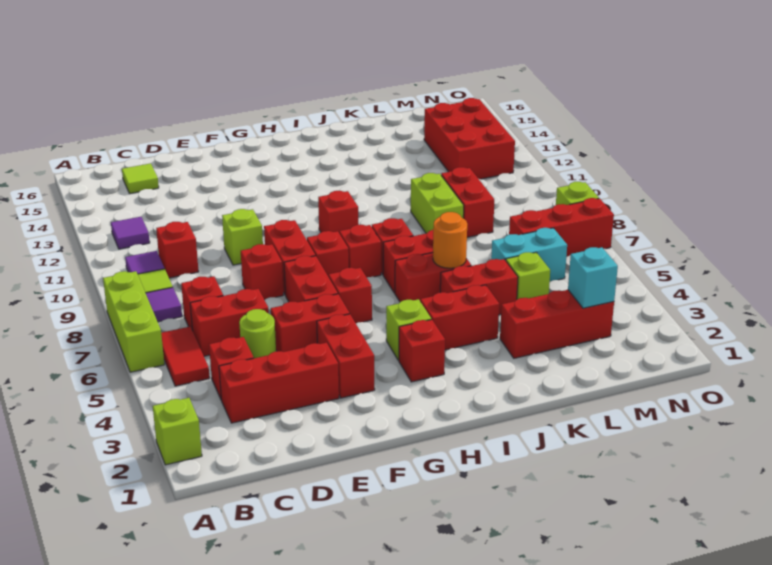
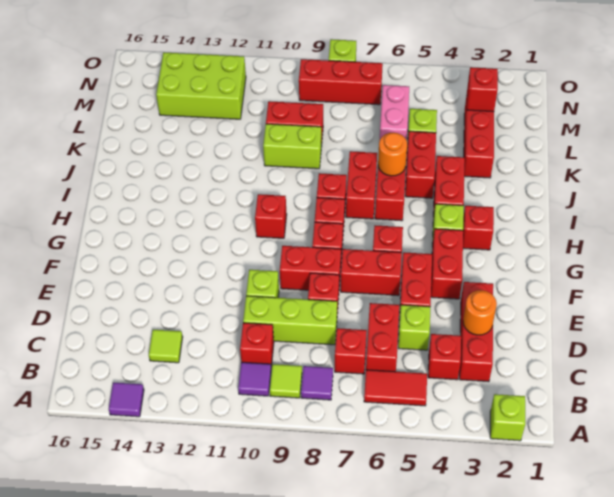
lime 1x3 brick [103,271,164,372] -> lime 1x3 brick moved to [243,296,337,345]
purple 1x1 tile [111,217,150,249] -> purple 1x1 tile moved to [109,383,144,417]
lime 1x1 tile [122,163,159,194] -> lime 1x1 tile moved to [149,330,183,363]
none -> orange 1x1 round brick [463,290,497,335]
lime 1x1 round brick [239,309,276,358] -> lime 1x1 brick [398,305,430,350]
red 1x2 brick [317,314,375,398] -> red 1x2 brick turned to [431,229,463,299]
cyan 1x2 brick [491,228,567,282] -> pink 1x2 brick [380,85,409,140]
cyan 1x1 brick [568,247,618,308] -> red 1x1 brick [467,67,498,112]
red 1x3 brick [509,198,614,257] -> red 1x3 brick turned to [299,59,383,105]
red 2x3 brick [424,98,515,179] -> lime 2x3 brick [156,52,246,119]

